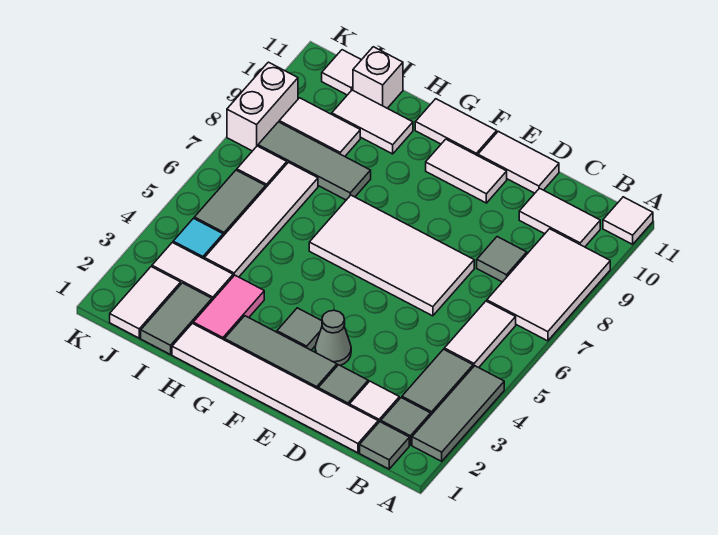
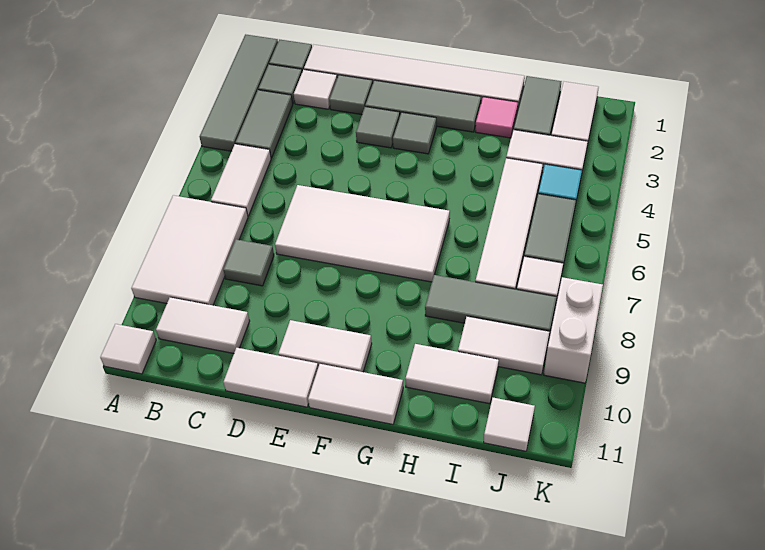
grey 1x3 tile [412,366,504,461] -> grey 1x4 tile [200,34,278,151]
grey 1x1 cone [315,310,351,366] -> grey 1x1 tile [356,107,400,148]
pink 1x2 tile [193,275,264,340] -> pink 1x1 tile [475,97,518,138]
white 1x1 brick [353,47,403,108] -> none

